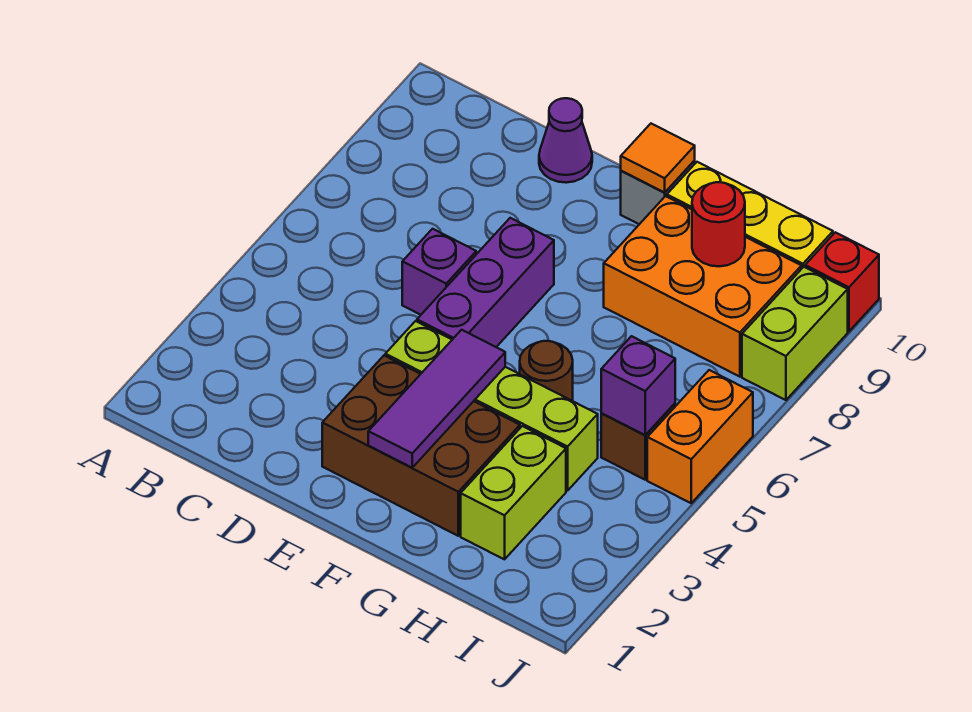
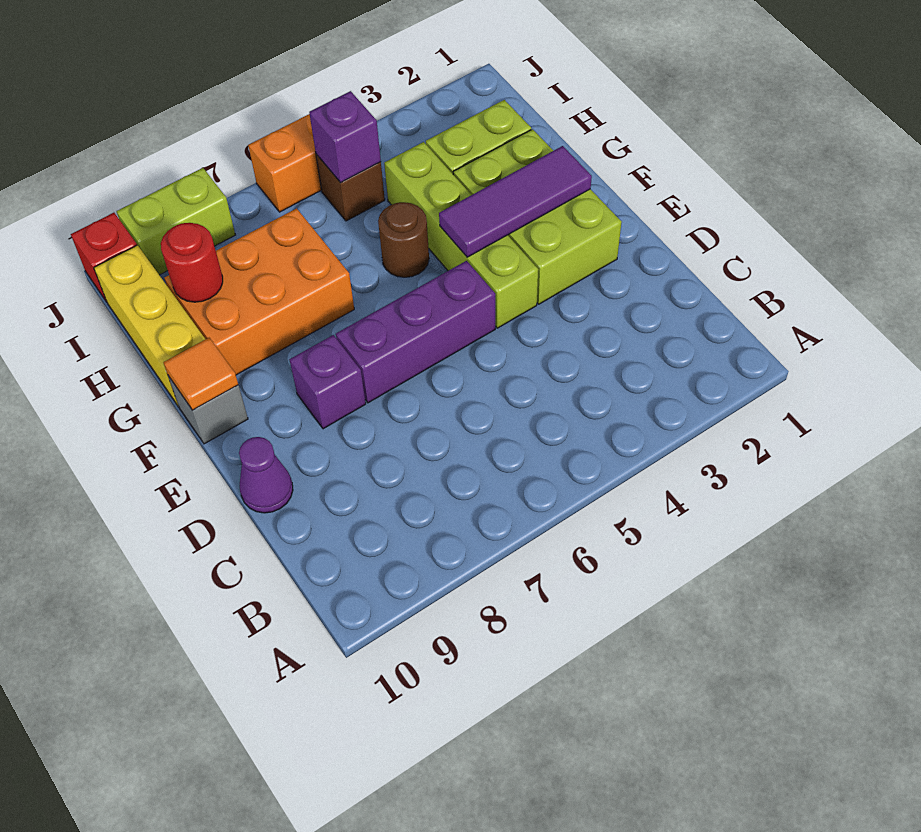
purple 1x1 brick [402,229,476,315] -> purple 1x1 brick moved to [290,335,366,429]
brown 2x3 brick [322,356,520,536] -> lime 2x3 brick [453,129,622,304]
orange 2x3 brick [604,196,801,377] -> orange 2x3 brick turned to [164,208,354,375]

